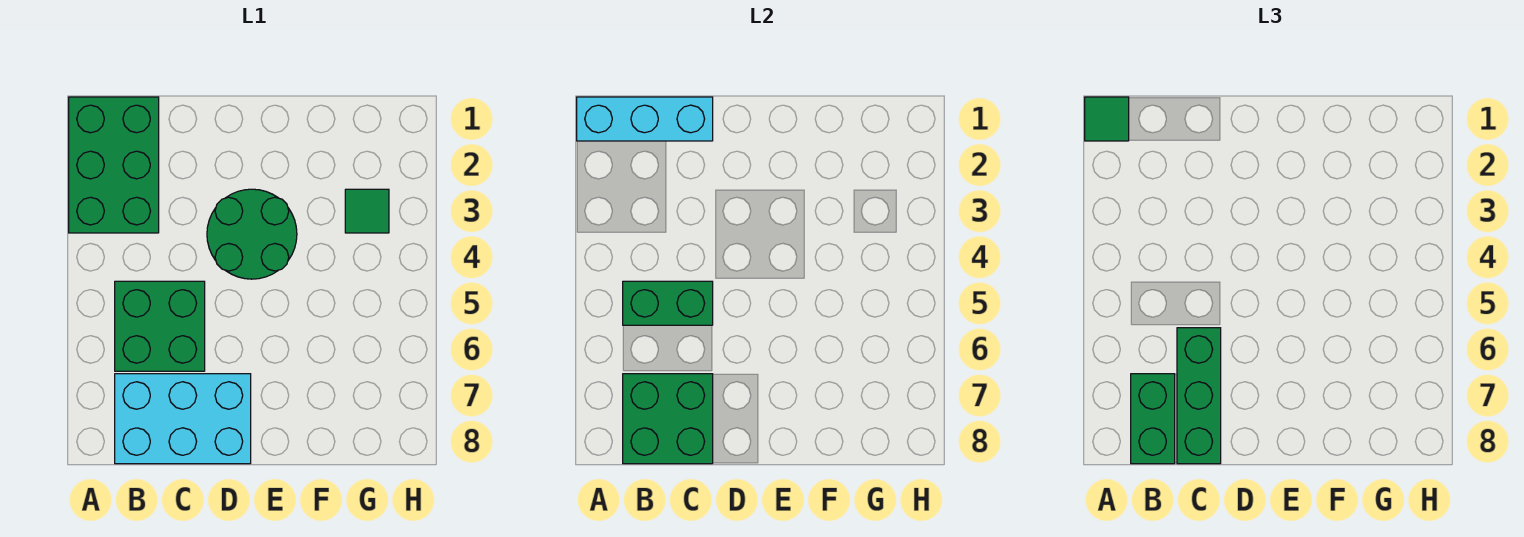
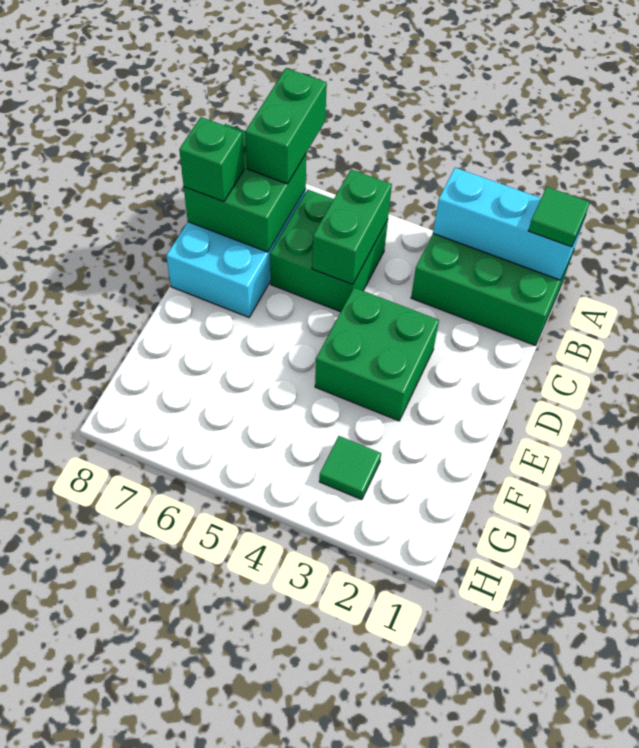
cyan 1x3 brick [577,97,713,141] -> cyan 1x3 brick turned to [433,168,585,280]
green 1x2 brick [1131,374,1175,464] -> green 1x2 brick turned to [245,68,327,184]
green 1x3 brick [1177,328,1221,464] -> green 1x1 brick [179,117,244,202]
green 2x2 round brick [207,189,297,279] -> green 2x2 brick [315,288,439,421]

